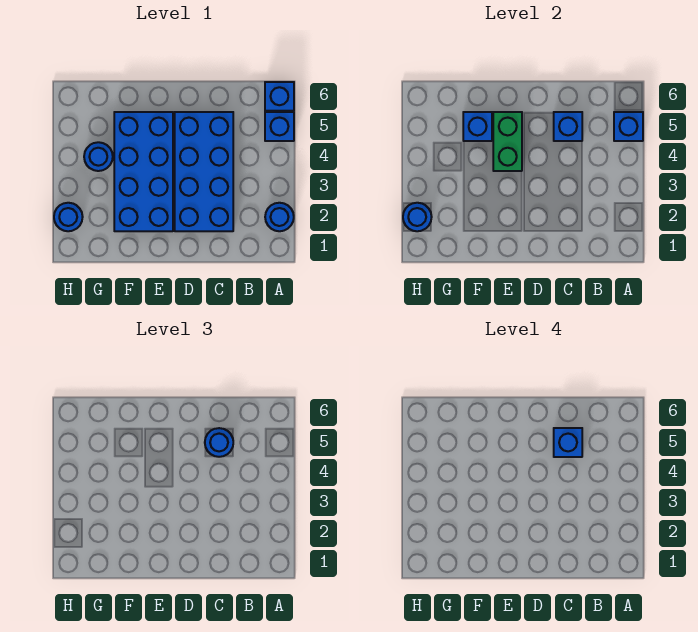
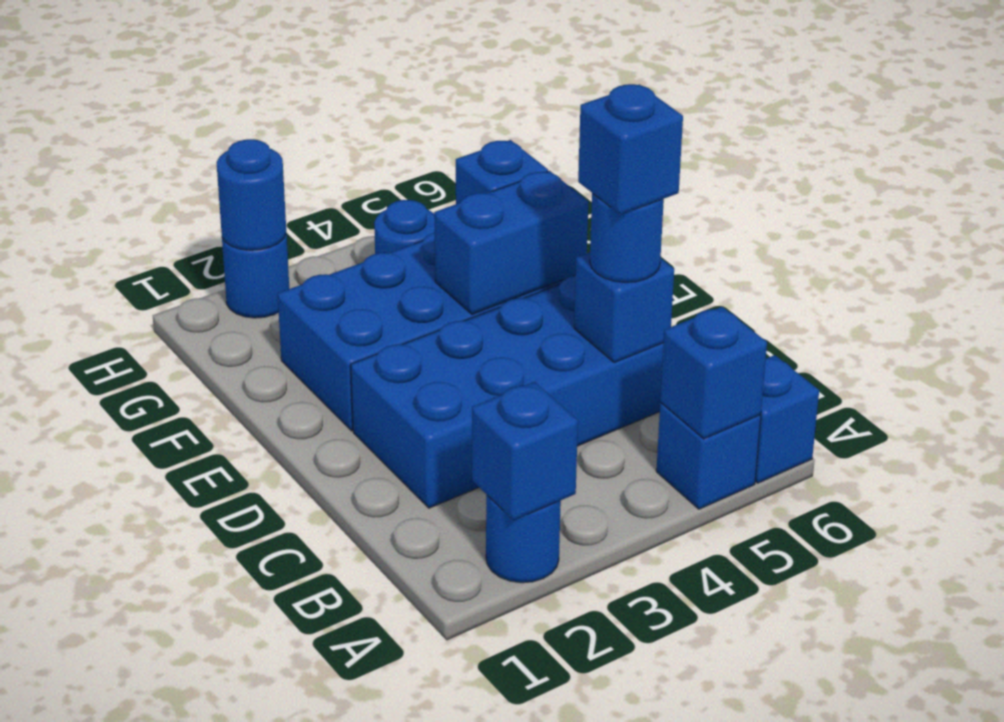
none -> blue 1x1 brick [472,382,578,520]
green 1x2 brick [493,112,522,171] -> blue 1x2 brick [434,171,588,314]

